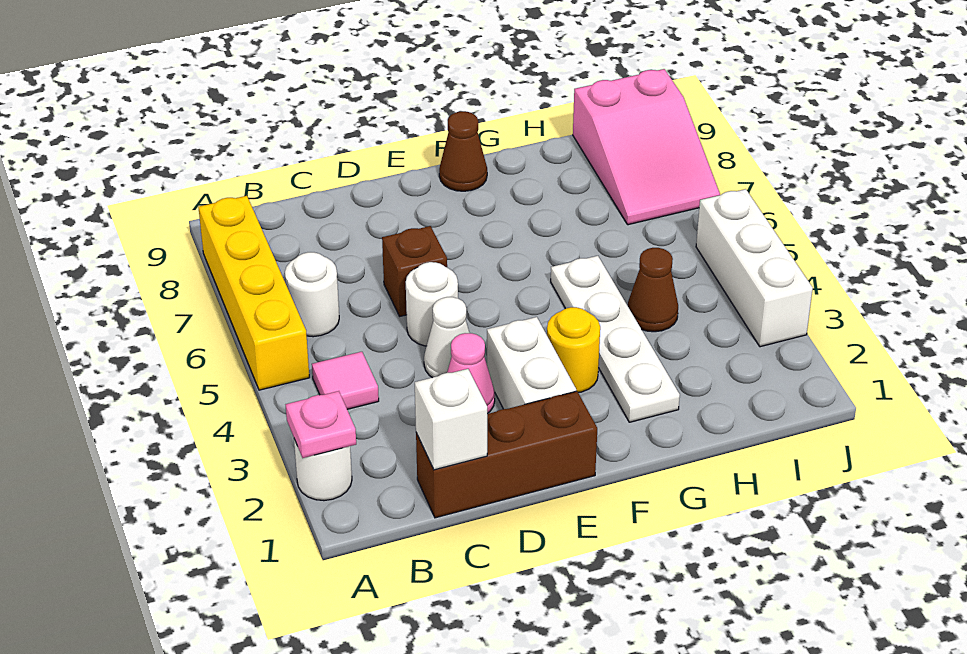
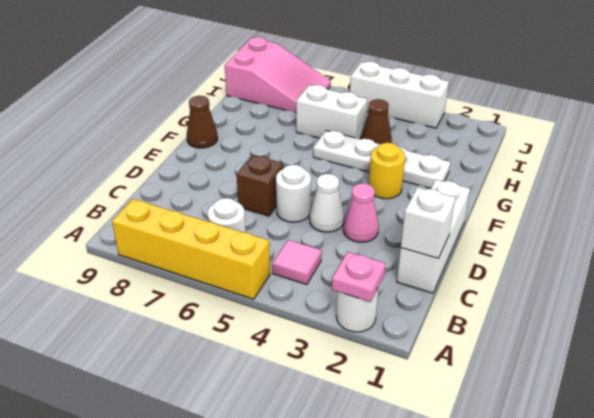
brown 1x3 brick [416,391,597,518] -> white 1x3 brick [397,180,470,293]
white 1x2 brick [487,317,576,409] -> white 1x2 brick moved to [296,85,367,139]

